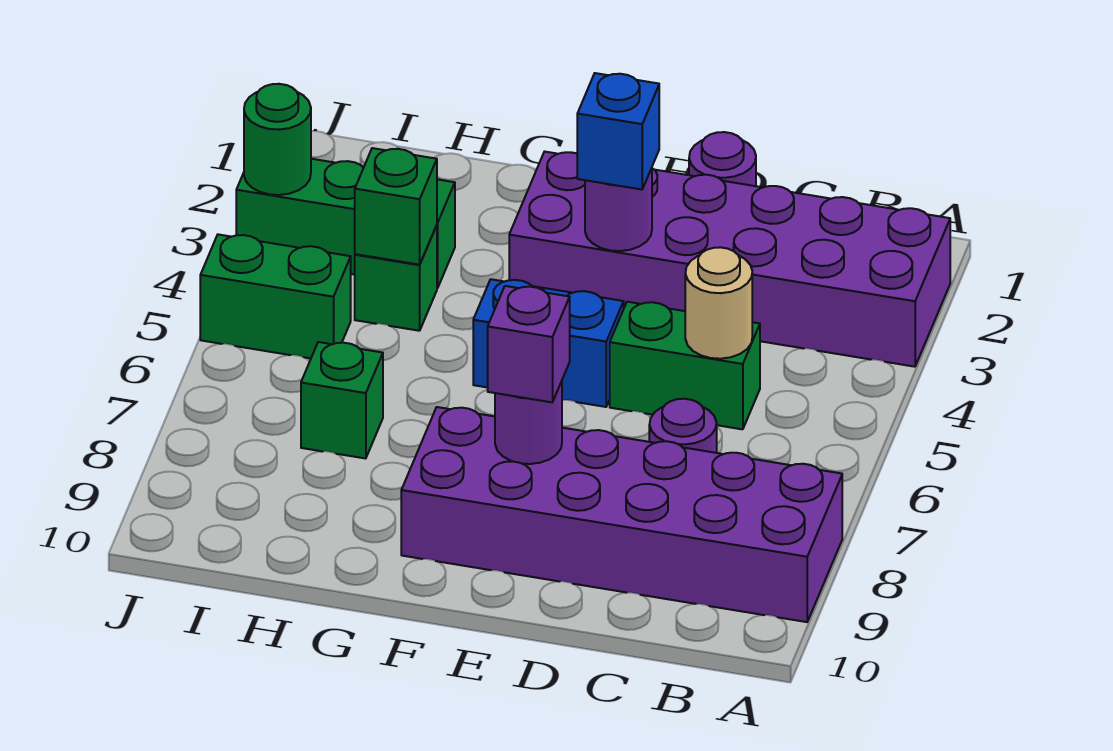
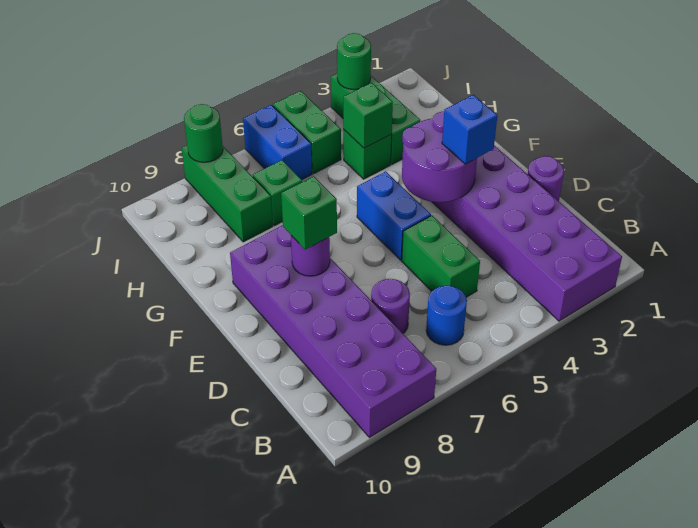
none -> blue 1x1 round brick [426,286,467,345]
tan 1x1 round brick [685,247,752,359] -> none
purple 1x1 round brick [585,168,652,251] -> purple 2x2 round brick [402,112,477,202]
purple 1x1 brick [488,286,570,402] -> green 1x1 brick [281,176,337,250]
none -> green 1x3 brick [181,145,273,242]
none -> blue 1x2 brick [243,105,312,180]
none -> green 1x1 round brick [184,104,223,162]

